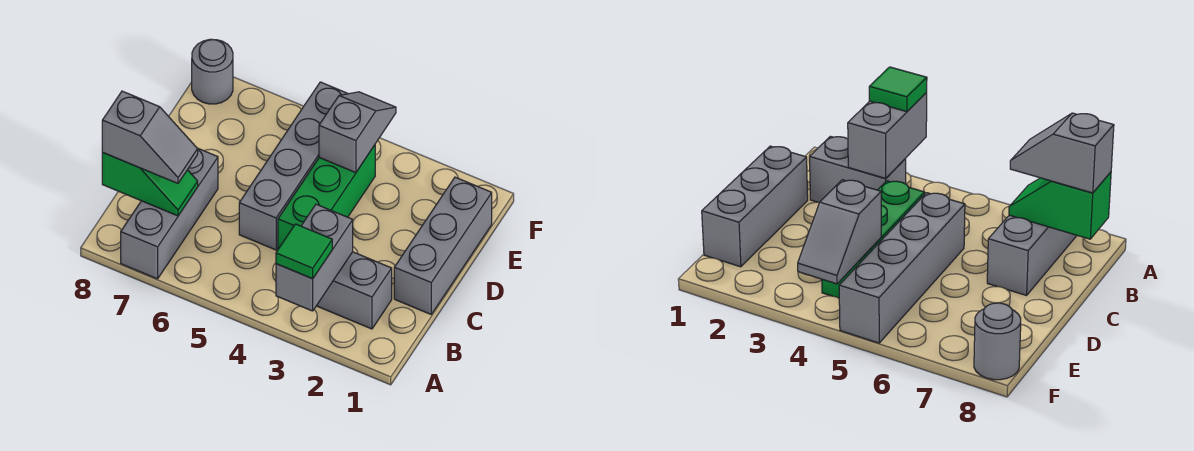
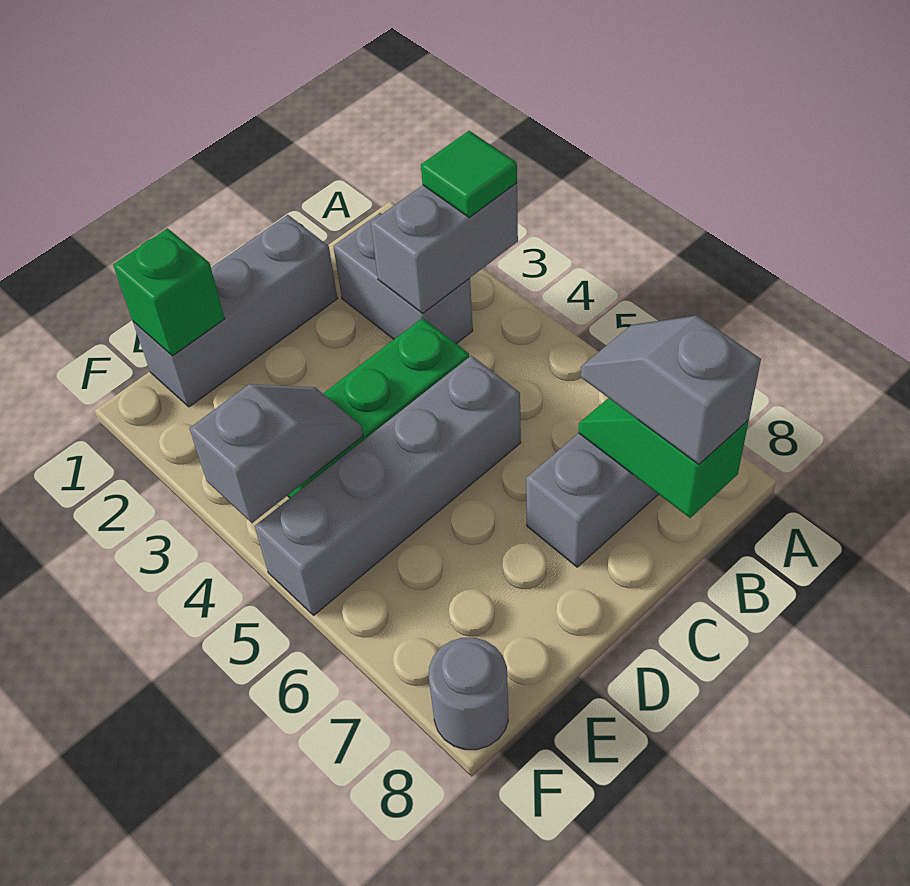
none -> green 1x1 brick [113,228,225,356]
grey 1x2 slope [319,92,396,173] -> grey 1x2 slope turned to [189,384,363,523]

